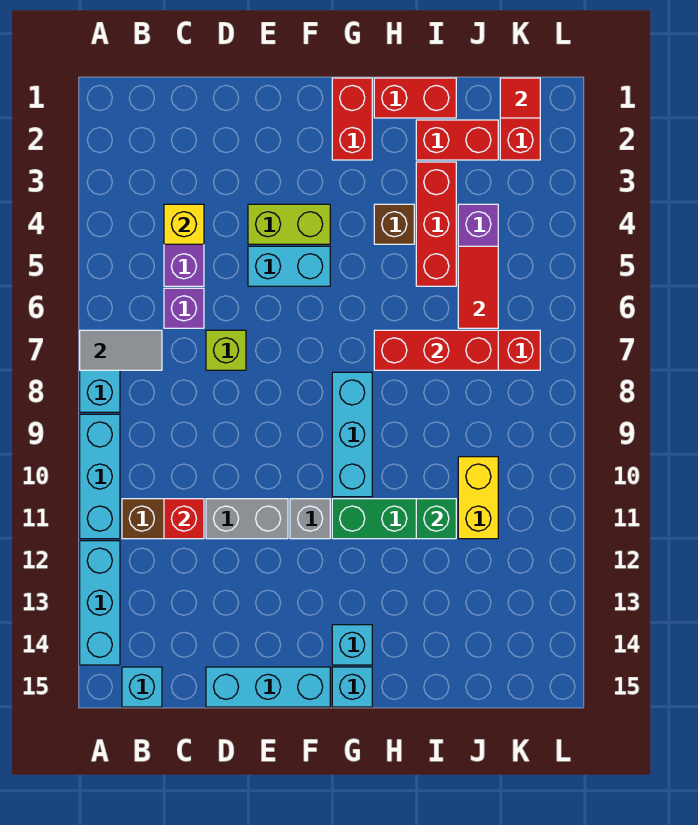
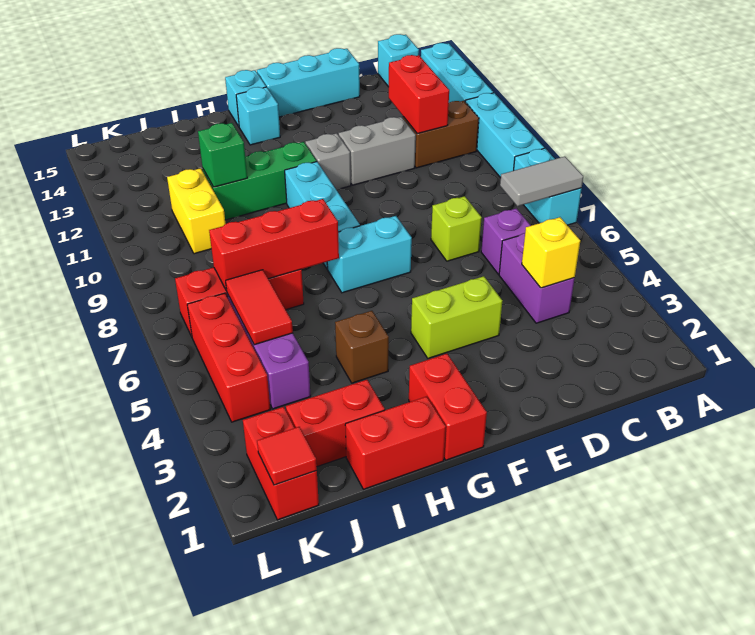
red 1x1 brick [164,499,204,539] -> red 1x2 brick [389,55,449,134]
cyan 1x2 brick [248,246,330,286] -> cyan 1x2 brick moved to [327,216,412,293]
red 1x3 brick [416,162,456,286] -> red 1x3 brick moved to [187,293,270,422]

